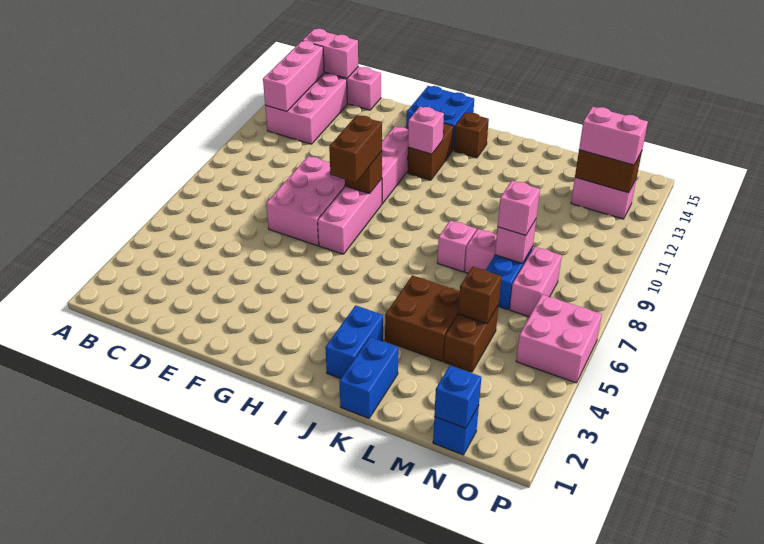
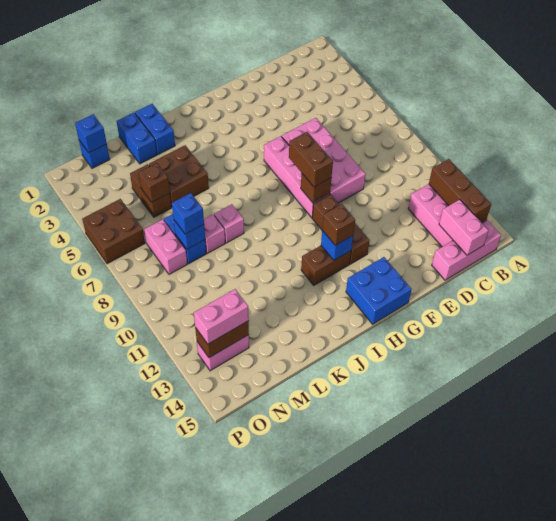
pink 1x3 brick [263,41,324,112] -> brown 1x3 brick [429,159,491,222]
pink 1x2 brick [302,29,358,78] -> pink 1x2 brick turned to [439,200,488,255]
pink 2x3 brick [266,156,345,246] -> pink 2x4 brick [282,118,366,203]
pink 1x3 brick [318,179,382,254] -> pink 1x4 brick [264,136,330,218]
pink 1x3 brick [382,126,408,204] -> brown 1x3 brick [312,194,370,264]
brown 1x2 brick [407,123,454,180] -> brown 1x2 brick turned to [301,246,351,285]
pink 1x1 brick [408,107,444,154] -> blue 1x1 brick [321,231,353,260]
brown 1x1 brick [454,112,489,158] -> brown 1x1 brick moved to [322,204,355,245]
blue 1x2 brick [325,305,383,379] -> blue 1x2 brick moved to [117,113,157,164]
pink 1x1 brick [495,219,536,264] -> blue 1x1 brick [174,220,205,249]
pink 1x1 brick [498,181,540,236] -> blue 1x1 brick [172,193,204,234]
pink 2x2 brick [516,295,602,383] -> brown 2x2 brick [82,199,145,264]

